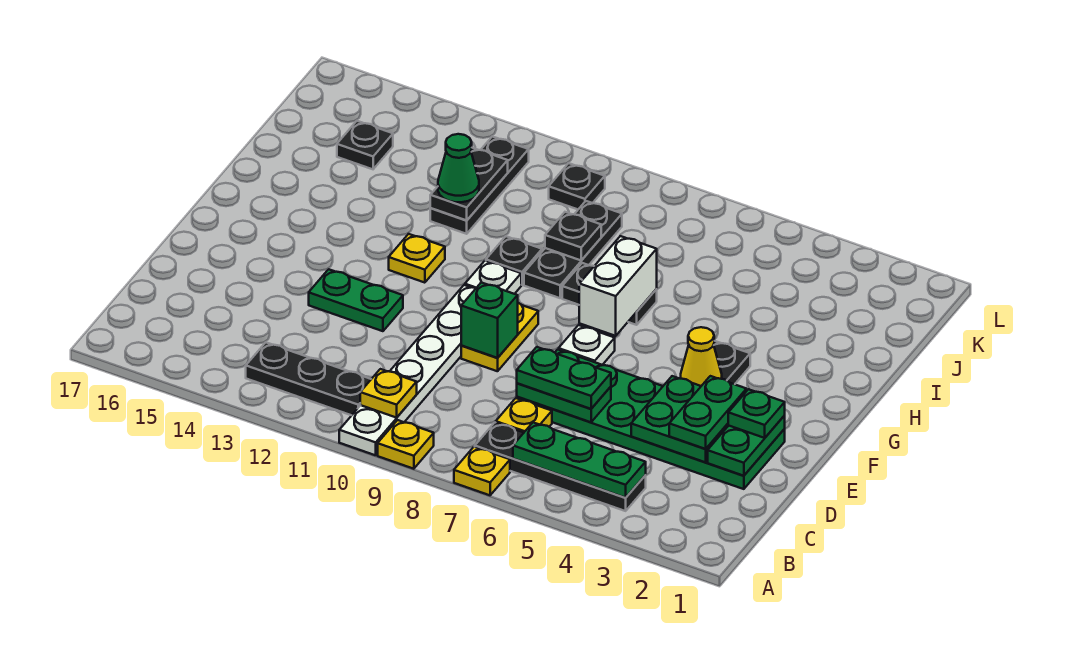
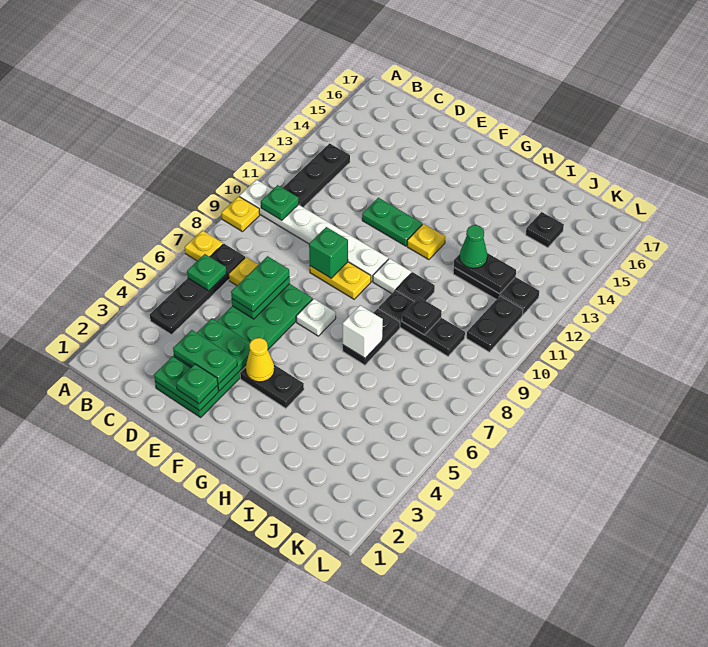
green 1x3 plate [513,422,646,498] -> green 1x1 plate [187,254,227,291]
yellow 1x1 plate [360,369,417,418] -> green 1x1 plate [261,185,299,221]
green 1x2 plate [309,269,403,331] -> green 1x2 plate turned to [362,198,422,246]
white 1x2 brick [579,236,657,336] -> white 1x1 brick [342,305,383,358]
black 1x1 plate [549,163,605,209] -> black 1x2 plate [467,296,523,352]

